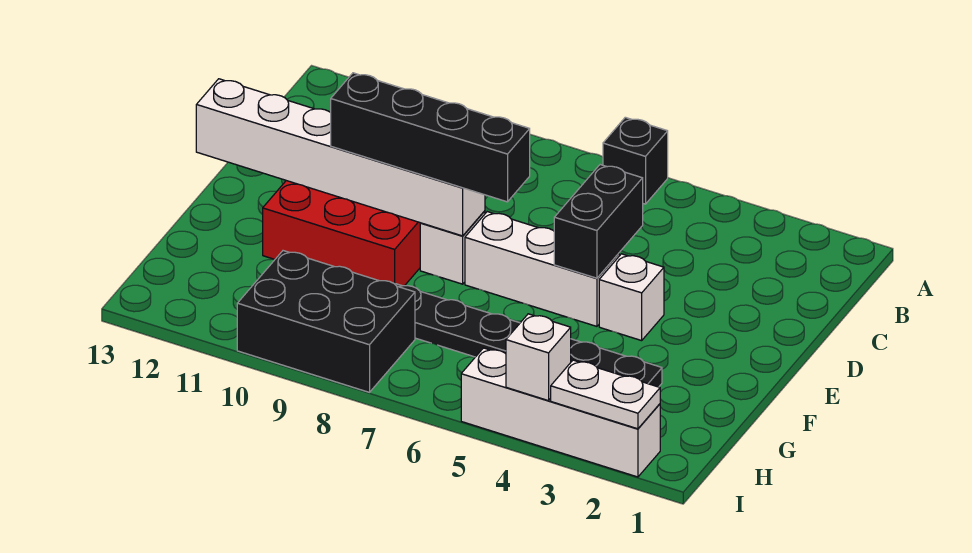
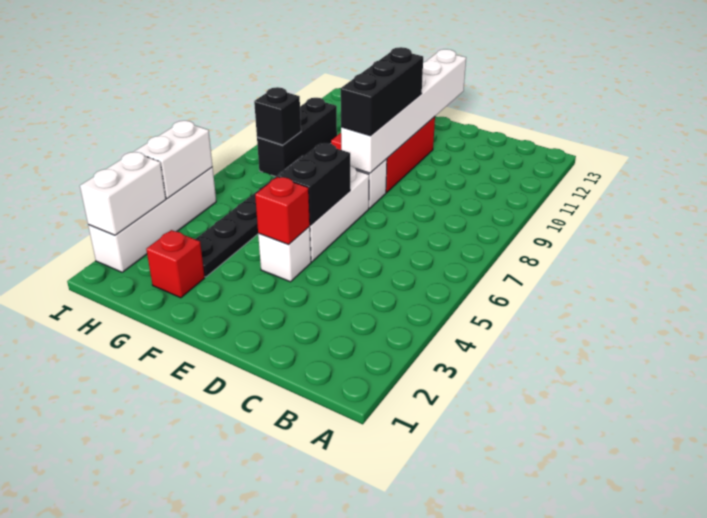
black 1x1 brick [603,117,668,204] -> black 1x1 brick moved to [254,87,301,145]
black 1x2 brick [554,165,643,278] -> black 1x2 brick turned to [279,143,350,225]
none -> red 1x1 brick [255,177,310,245]
black 1x4 brick [331,73,530,202] -> black 1x3 brick [341,47,423,136]
none -> red 1x1 brick [146,230,205,298]
black 2x3 brick [237,251,415,392] -> black 1x3 brick [257,98,337,177]
white 1x2 plate [551,360,660,429] -> white 1x2 brick [80,152,166,235]
white 1x1 brick [506,314,571,401] -> white 1x2 brick [134,121,213,199]

